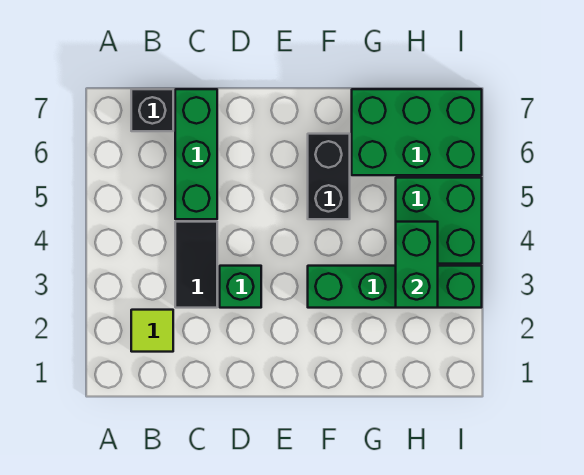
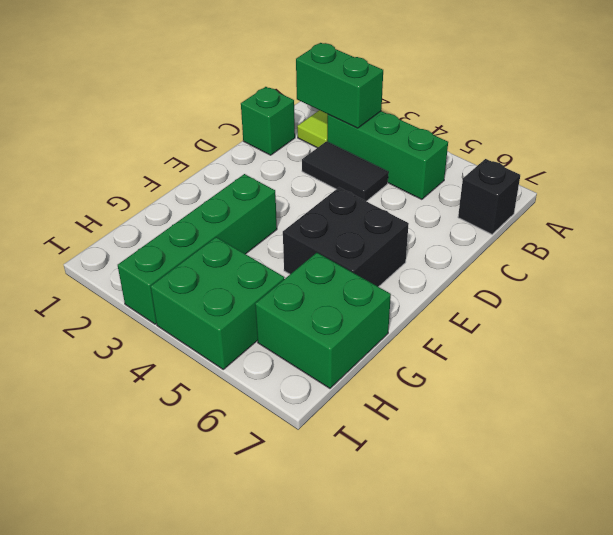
green 1x3 brick [175,89,217,219] -> green 1x3 brick moved to [327,111,448,199]
green 1x1 brick [220,266,261,308] -> green 1x1 brick moved to [241,87,295,155]
black 1x2 brick [308,134,350,219] -> black 2x2 brick [283,188,409,287]
green 2x3 brick [352,89,482,175] -> green 2x2 brick [255,253,391,388]
green 1x2 brick [396,222,438,308] -> green 1x2 brick moved to [296,43,383,128]

